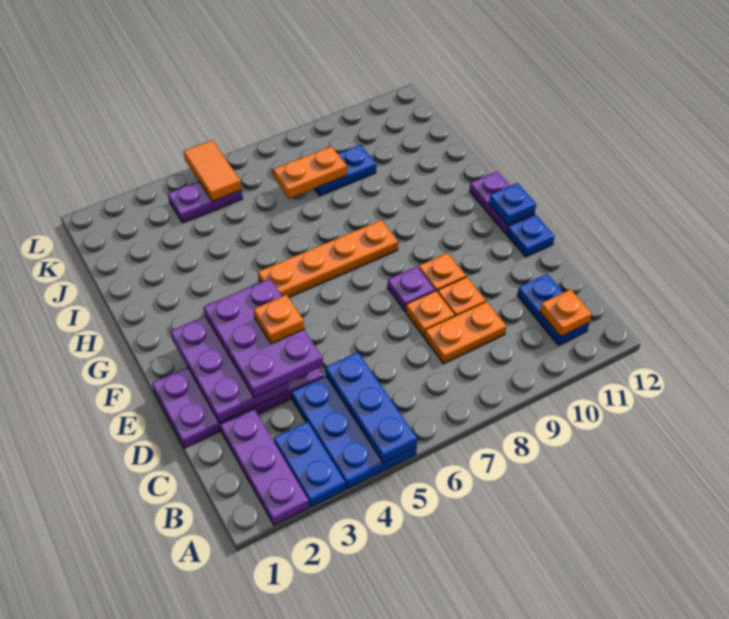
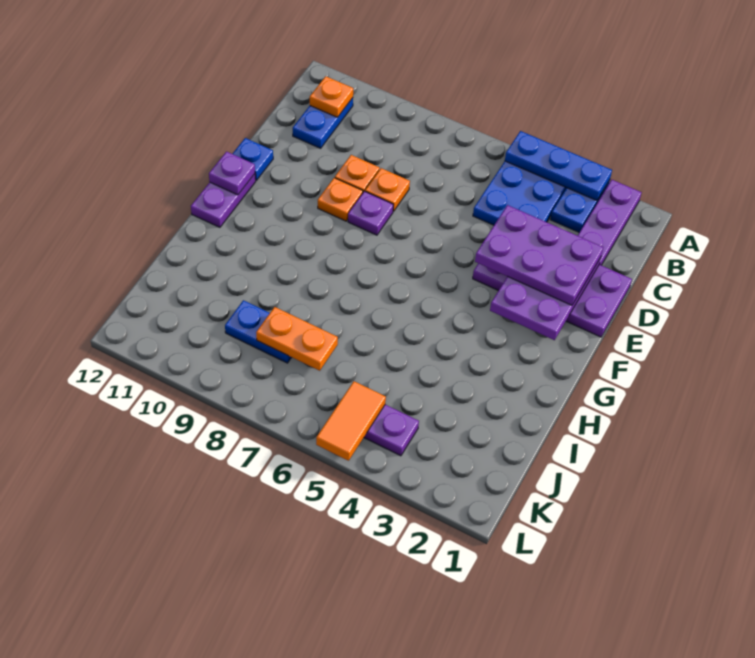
blue 1x3 plate [326,352,417,463] -> blue 1x3 plate turned to [505,131,612,201]
orange 1x2 plate [425,302,506,364] -> none
purple 2x3 plate [204,278,323,398] -> purple 2x3 plate turned to [475,205,603,305]
orange 1x1 plate [254,295,304,344] -> none
blue 1x1 plate [489,183,536,225] -> purple 1x1 plate [209,152,255,195]
orange 1x4 plate [258,220,398,298] -> none

